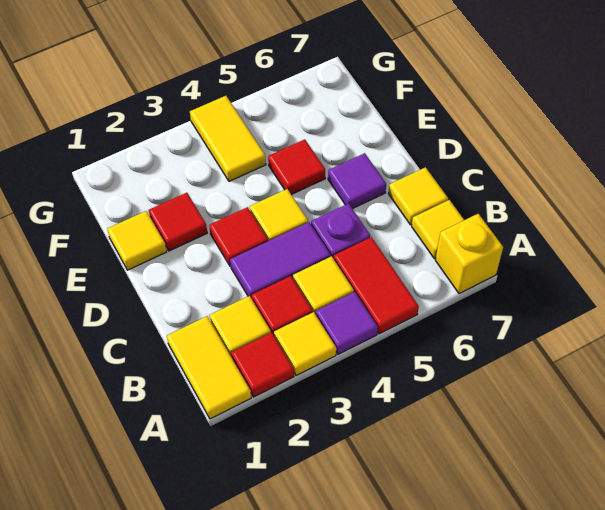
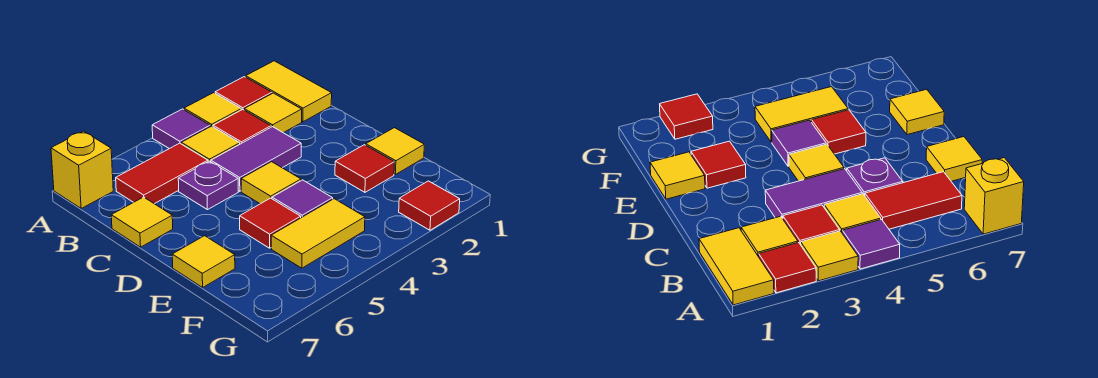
red 1x2 tile [334,237,419,334] -> red 1x2 tile turned to [116,143,208,204]
yellow 1x1 tile [412,200,464,259] -> yellow 1x1 tile moved to [172,236,235,287]
red 1x1 tile [209,207,268,266] -> red 1x1 tile moved to [399,181,460,230]
purple 1x1 tile [328,153,386,209] -> purple 1x1 tile moved to [272,180,333,218]
yellow 1x2 tile [190,96,266,181] -> yellow 1x2 tile turned to [271,199,365,268]

